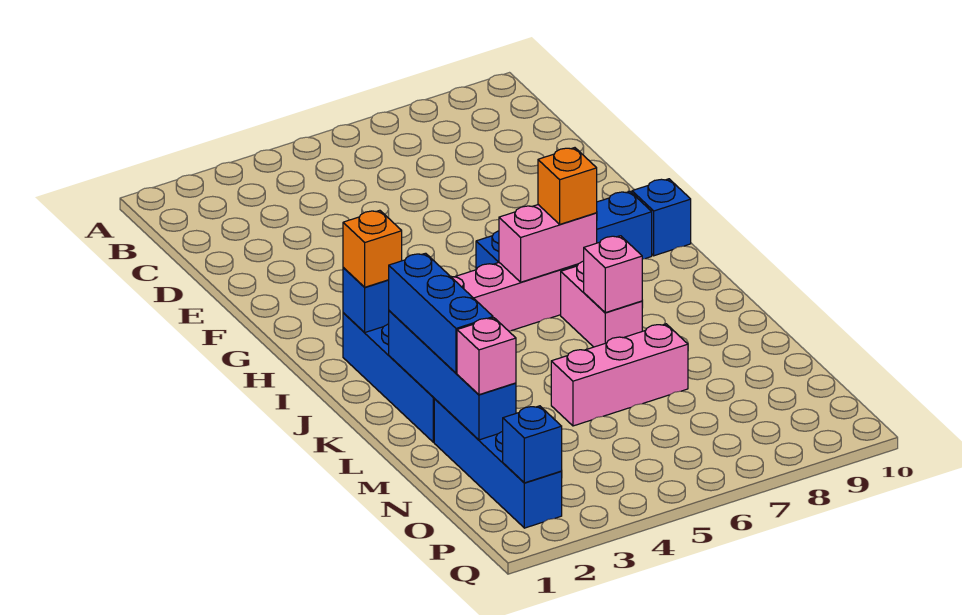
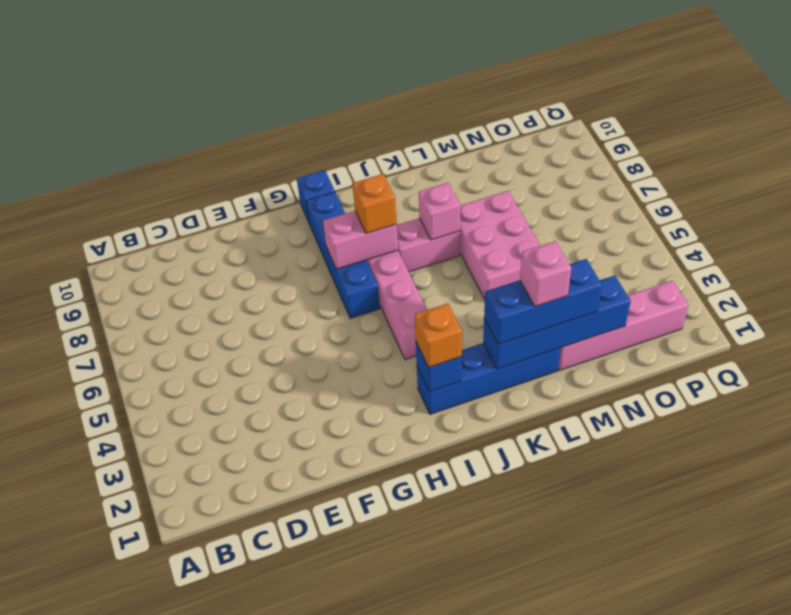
pink 1x2 brick [499,205,597,282] -> pink 1x2 brick turned to [323,211,398,269]
blue 1x4 brick [434,399,562,528] -> pink 1x4 brick [558,281,689,370]
pink 1x3 brick [551,324,688,426] -> pink 2x3 brick [460,191,540,299]
pink 1x1 brick [457,318,516,395] -> pink 1x1 brick moved to [520,241,571,306]
blue 1x1 brick [503,406,562,483] -> none

